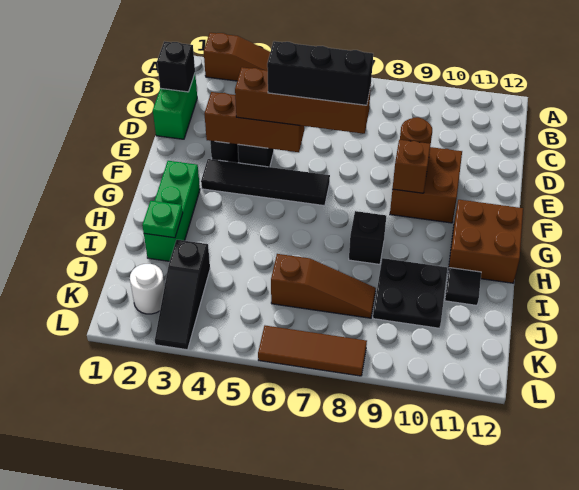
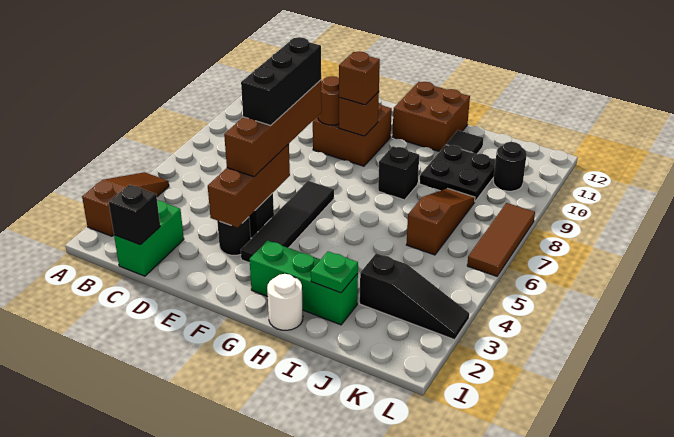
green 1x2 brick [153,74,197,139] -> green 1x2 brick turned to [114,200,184,276]
none -> brown 1x1 brick [339,51,380,105]
white 1x1 round brick [130,264,165,314] -> white 1x1 round brick moved to [267,274,303,330]
none -> black 1x1 round brick [493,142,527,191]

